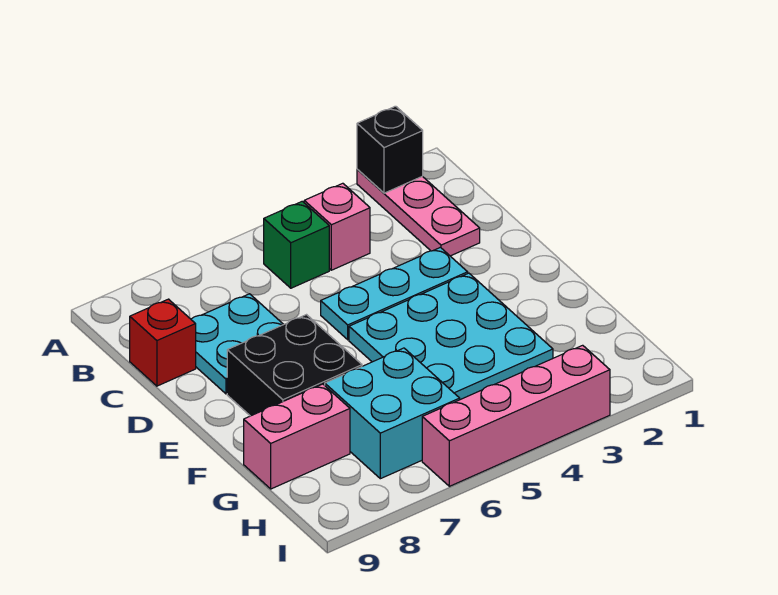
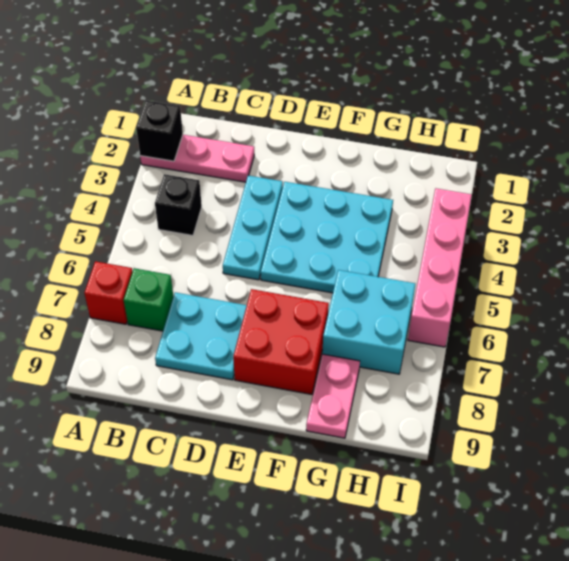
pink 1x1 brick [304,183,370,270] -> black 1x1 brick [155,174,202,236]
green 1x1 brick [264,201,329,288] -> green 1x1 brick moved to [124,268,173,331]
red 1x1 brick [130,299,196,386] -> red 1x1 brick moved to [84,261,132,324]
black 2x2 brick [227,315,362,416] -> red 2x2 brick [233,289,329,394]
pink 1x2 brick [244,384,350,489] -> pink 1x2 plate [306,354,360,438]

